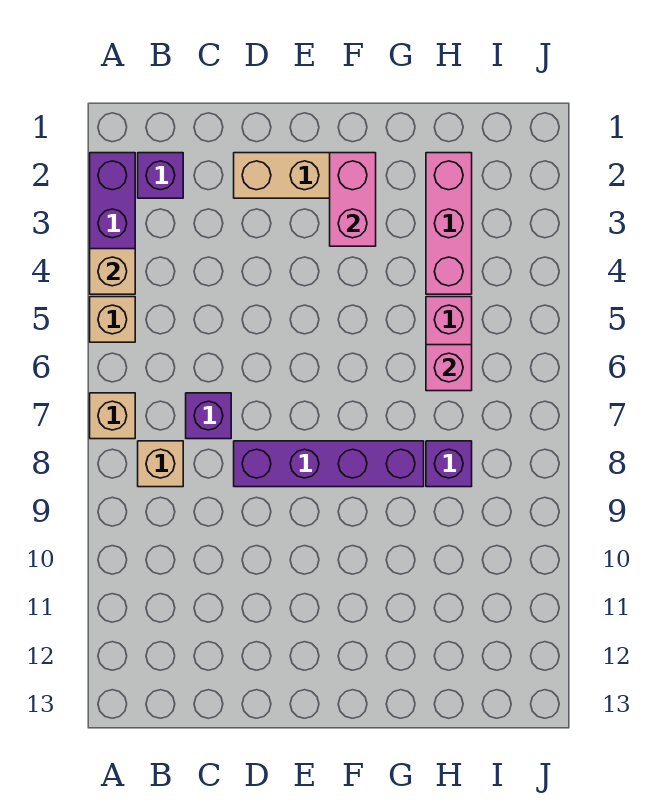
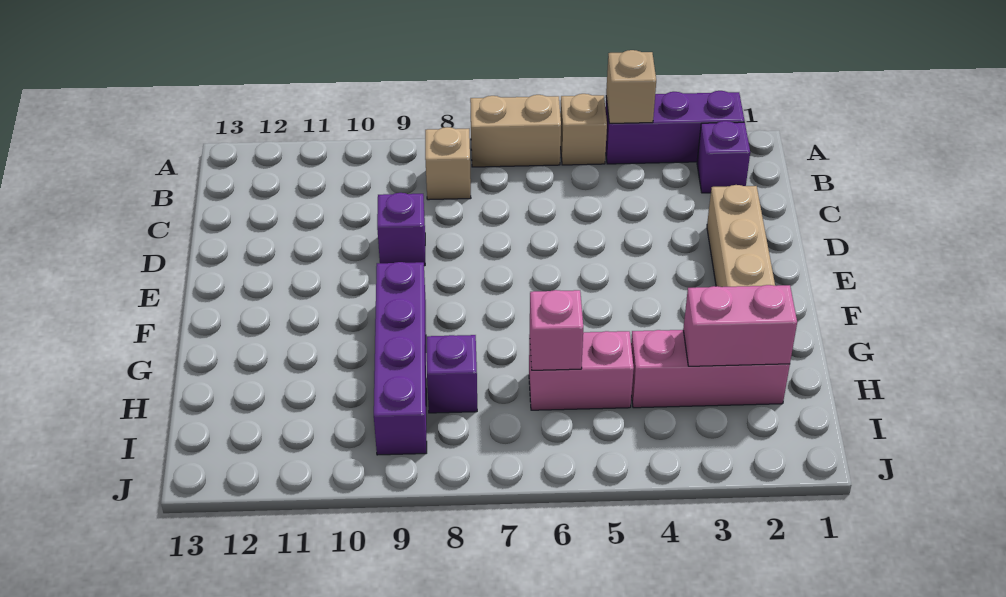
tan 1x1 brick [90,393,135,439] -> tan 1x2 brick [470,95,561,167]
purple 1x1 brick [186,393,231,439] -> purple 1x1 brick moved to [377,193,425,266]
purple 1x4 brick [234,441,424,487] -> purple 1x4 brick moved to [374,262,427,455]
pink 1x2 brick [330,153,376,246] -> pink 1x2 brick moved to [683,285,797,366]

